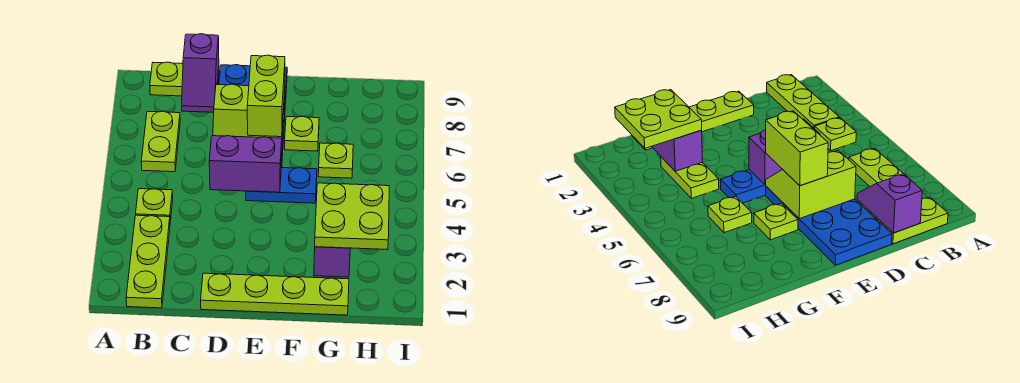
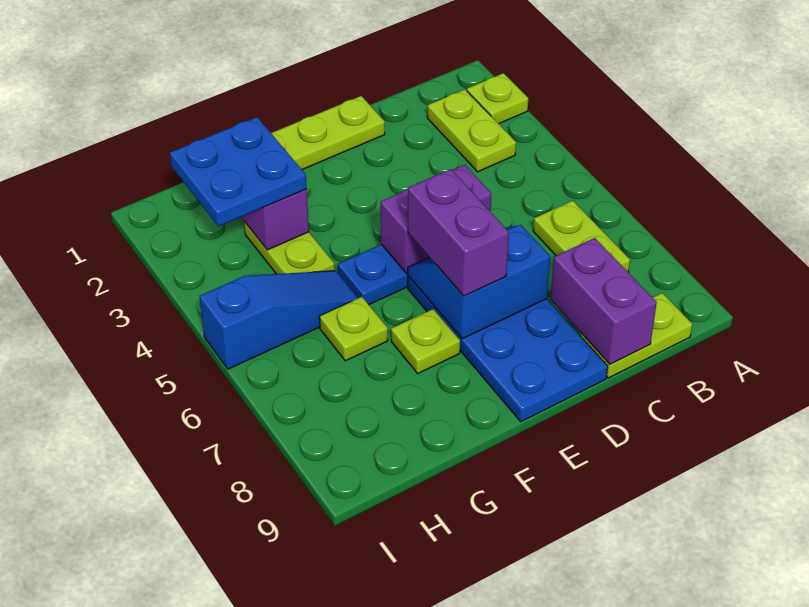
lime 1x3 plate [126,215,170,308] -> lime 1x2 plate [427,89,516,172]
lime 1x1 plate [136,189,173,222] -> lime 1x1 plate moved to [467,73,528,124]
purple 1x2 slope [182,34,219,112] -> purple 1x2 brick [550,238,657,364]
lime 2x2 slope [213,84,285,165] -> blue 2x2 slope [407,225,550,339]
lime 1x2 brick [247,55,285,137] -> purple 1x2 brick [408,169,509,296]
lime 2x2 plate [315,183,389,250] -> blue 2x2 plate [170,117,307,226]
none -> blue 1x3 slope [199,271,358,369]

